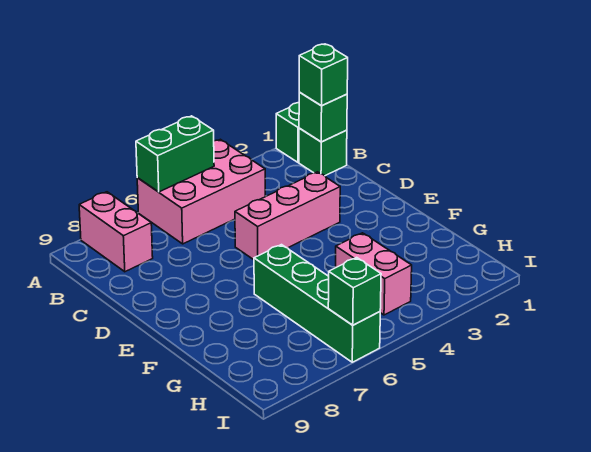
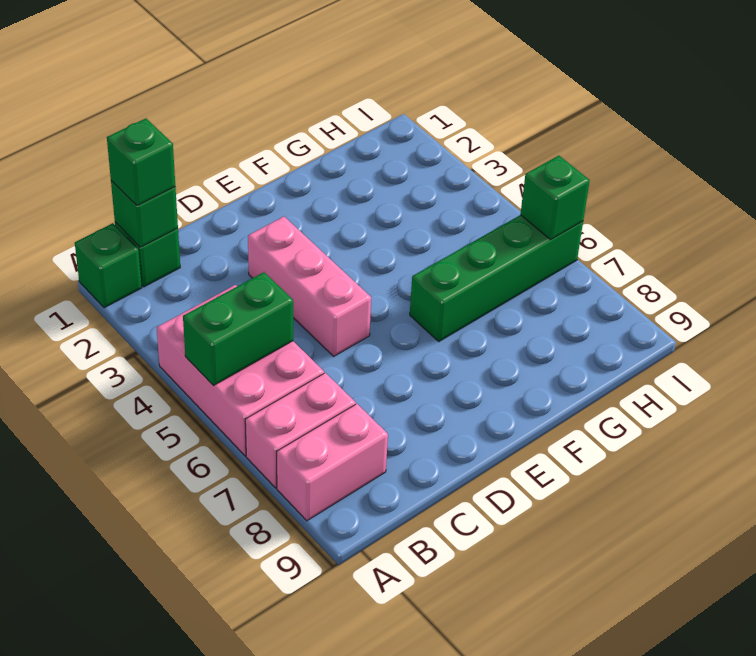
green 1x2 brick [136,116,214,192] -> green 1x2 brick turned to [183,272,293,386]
pink 1x2 brick [336,233,412,315] -> pink 1x2 brick moved to [245,373,356,488]

